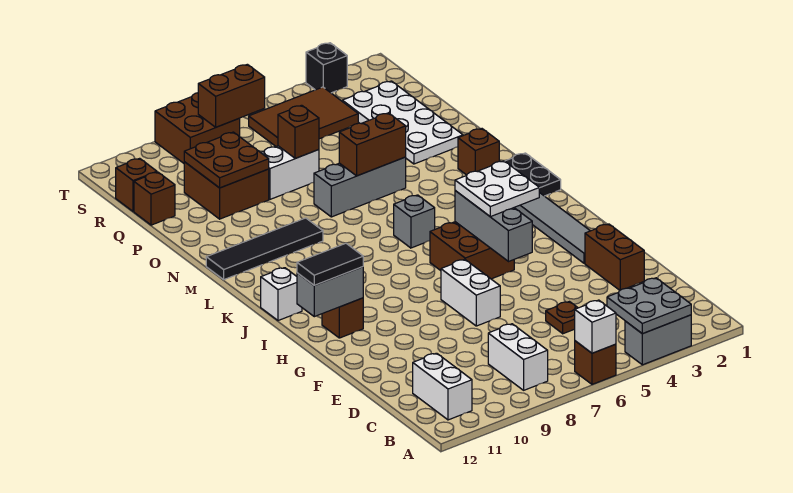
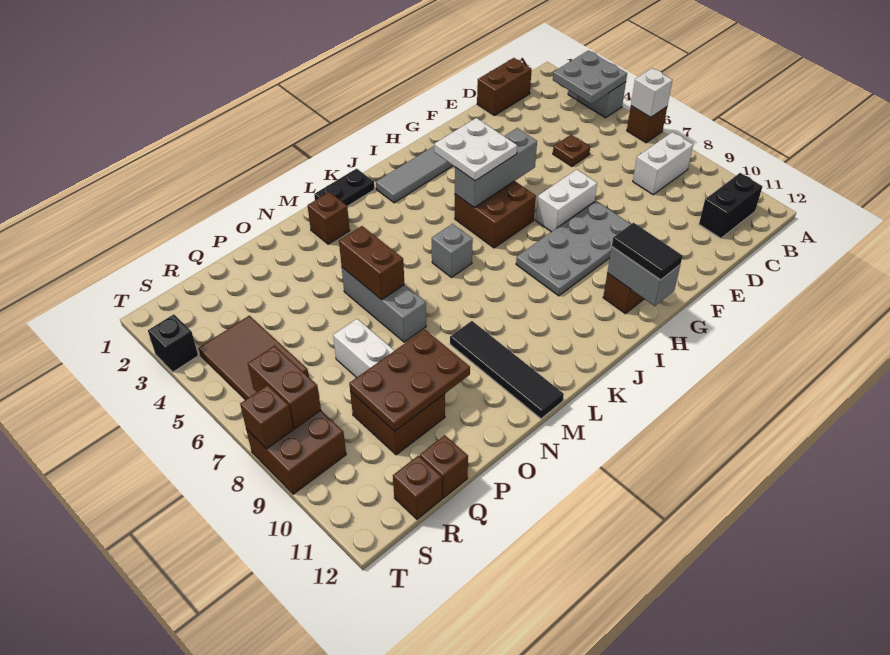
white 1x2 brick [413,353,472,420] -> black 1x2 brick [699,173,763,238]
brown 1x2 brick [585,224,644,290] -> brown 1x2 brick moved to [477,58,532,115]
none -> grey 2x4 plate [516,201,631,296]
white 1x1 brick [261,268,302,321] -> none
white 2x4 plate [342,81,463,164] -> none
brown 1x1 brick [278,105,319,159] -> brown 1x1 brick moved to [240,385,293,449]
brown 2x2 plate [184,132,269,188] -> brown 2x3 plate [349,329,470,431]

